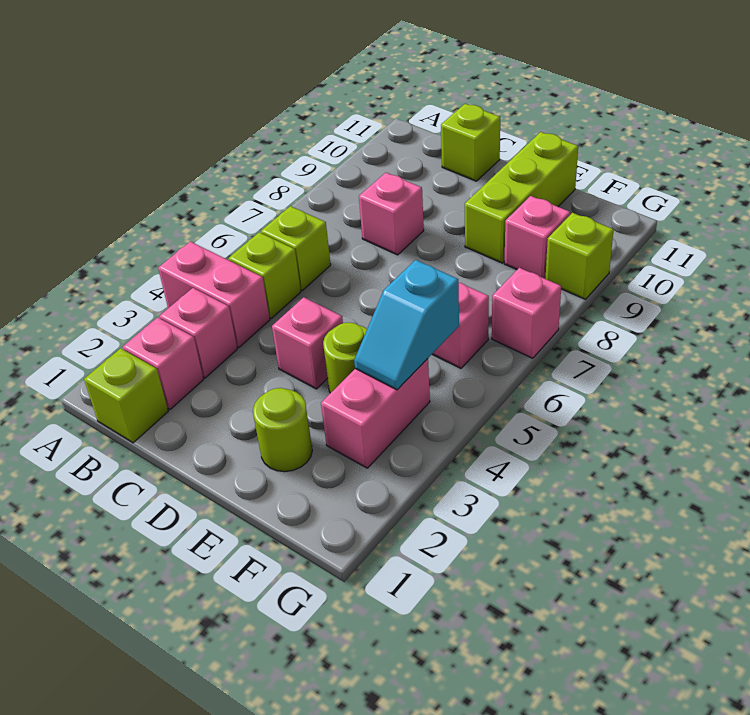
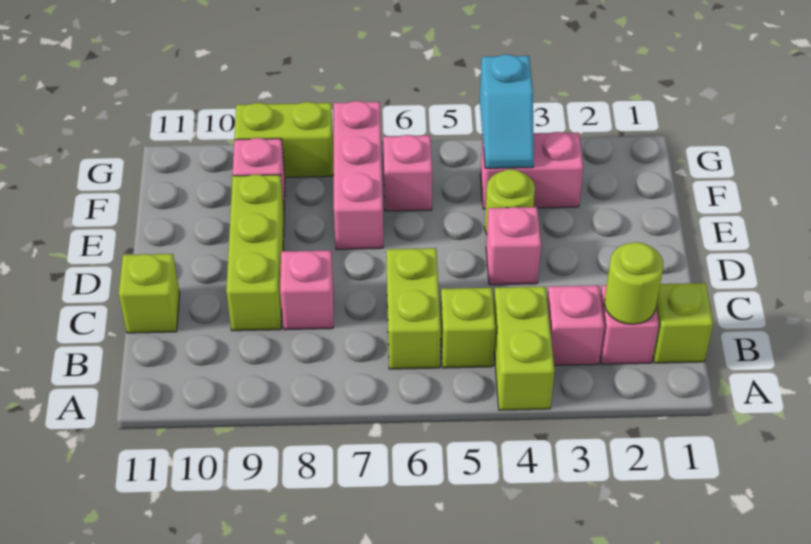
pink 1x2 brick [158,242,270,348] -> lime 1x2 brick [494,287,555,410]
lime 1x1 brick [261,206,331,290] -> lime 1x2 brick [386,248,441,369]
lime 1x1 round brick [253,388,312,472] -> lime 1x1 round brick moved to [604,242,663,324]
lime 1x3 brick [465,132,578,263] -> lime 1x3 brick turned to [226,174,284,331]
cyan 1x2 slope [354,260,459,390] -> cyan 1x2 slope turned to [480,54,534,168]
pink 1x1 brick [492,268,561,358] -> pink 1x3 brick [333,101,383,249]
lime 1x1 brick [546,213,614,299] -> lime 1x2 brick [234,102,333,177]

